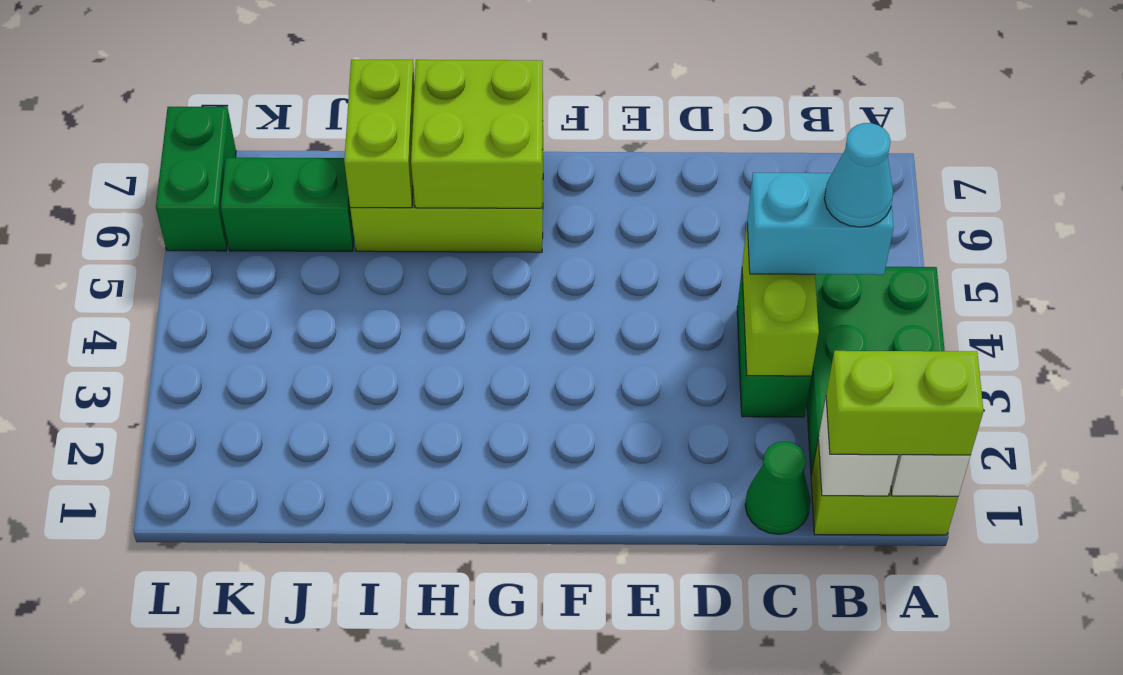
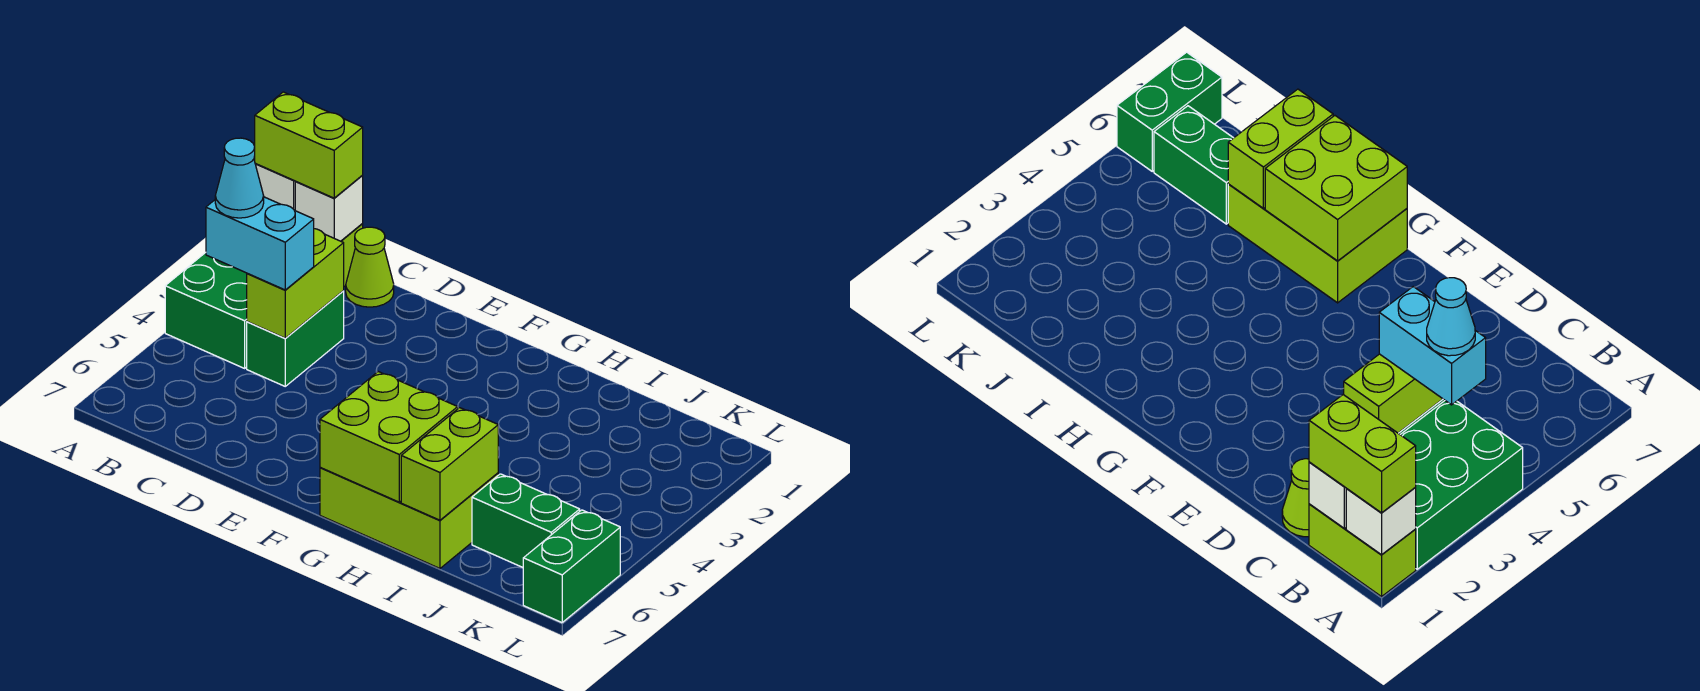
green 1x1 cone [745,442,811,534] -> lime 1x1 cone [346,227,394,307]

